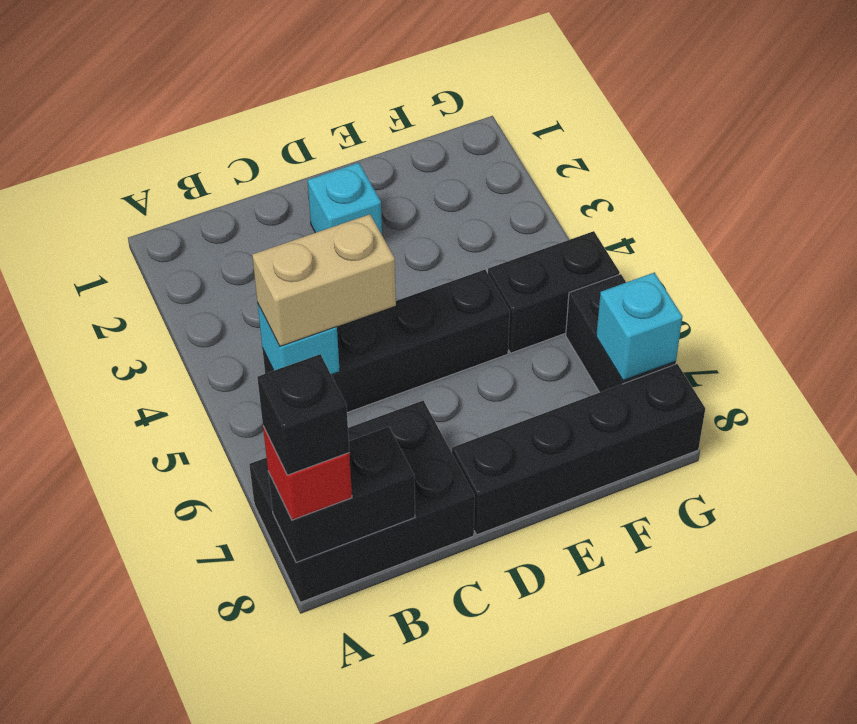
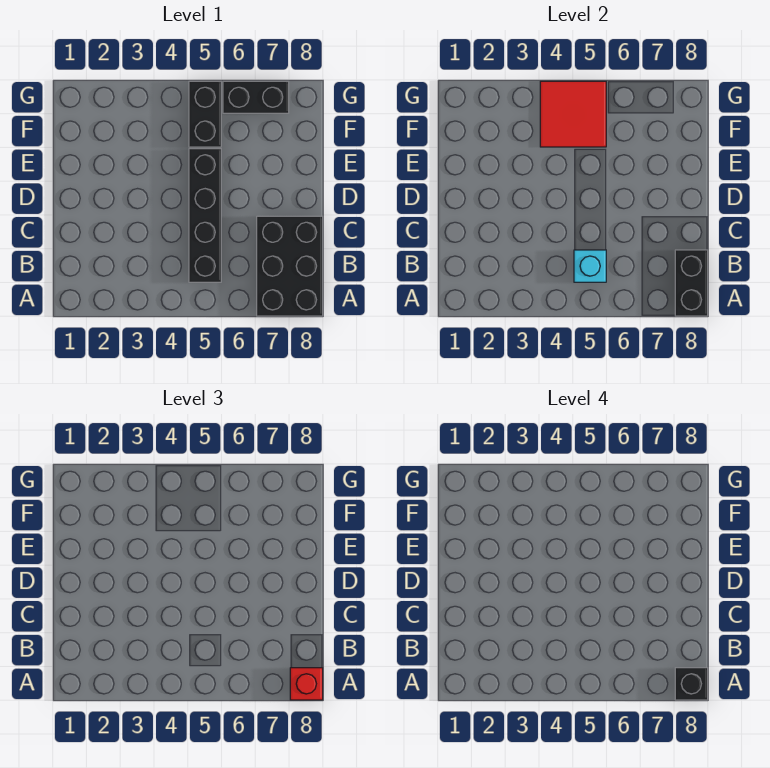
tan 1x2 brick [252,214,396,346] -> none
cyan 1x1 brick [308,163,382,234] -> none
black 1x4 brick [452,364,705,535] -> none
none -> red 2x2 tile [540,81,606,147]
cyan 1x1 brick [596,272,683,381] -> none

